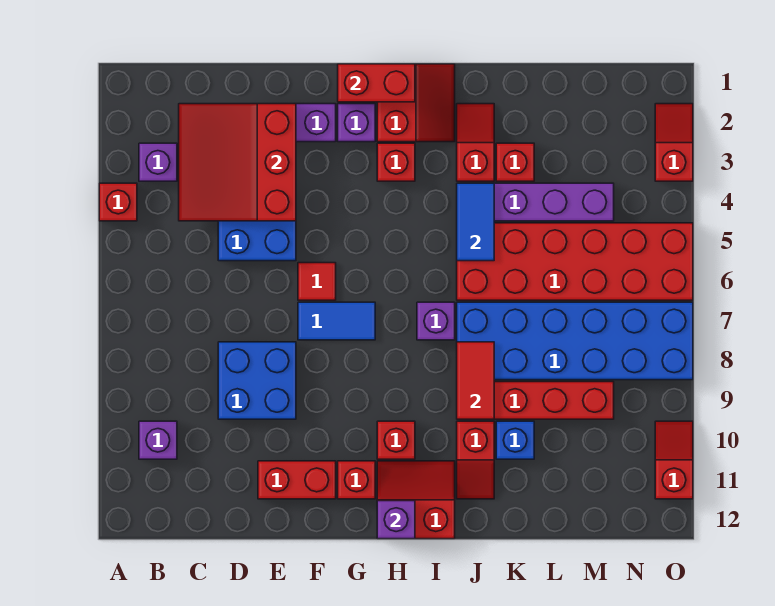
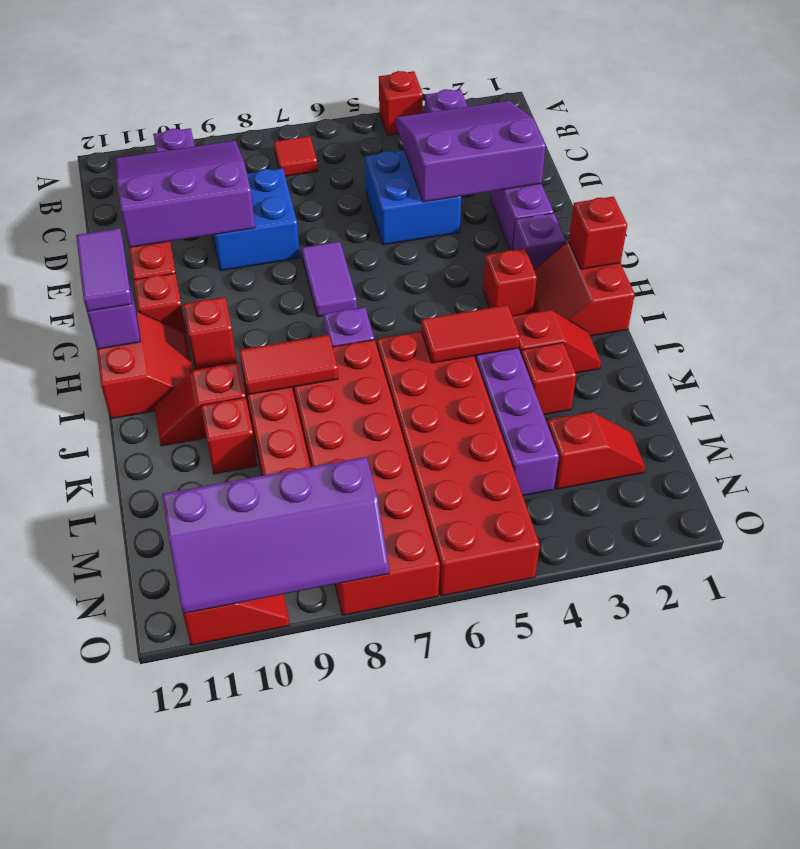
red 3x3 slope [179,104,296,221] -> purple 3x3 slope [396,101,546,202]
none -> purple 3x3 slope [115,141,255,248]
red 1x1 tile [298,263,336,300] -> red 1x1 tile moved to [274,136,318,176]
blue 1x2 tile [298,302,375,340] -> purple 1x2 tile [301,242,357,317]
red 1x2 brick [338,64,415,102] -> red 1x1 brick [569,196,627,269]
none -> purple 1x2 tile [76,228,132,311]
red 2x2 slope [377,64,455,142] -> red 2x2 slope turned to [533,241,635,336]
blue 1x2 tile [457,183,494,261] -> red 1x2 tile [421,305,520,363]
blue 2x6 brick [457,302,693,380] -> red 2x6 brick [292,340,440,615]
blue 1x1 brick [496,421,534,459] -> red 1x1 brick [201,397,257,474]
none -> purple 2x4 slope [162,457,389,614]
red 1x2 slope [655,104,693,181] -> red 1x2 slope moved to [547,412,645,489]

